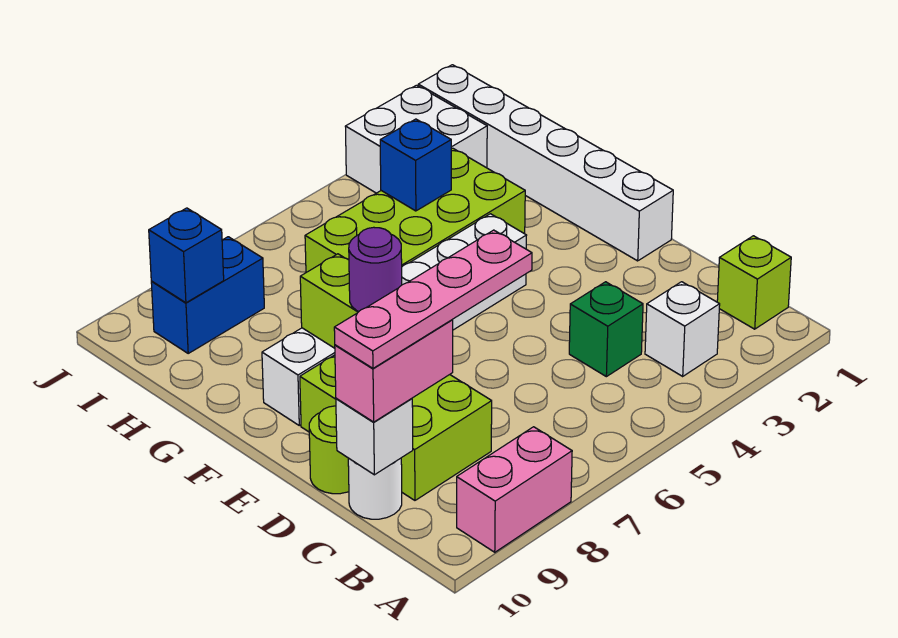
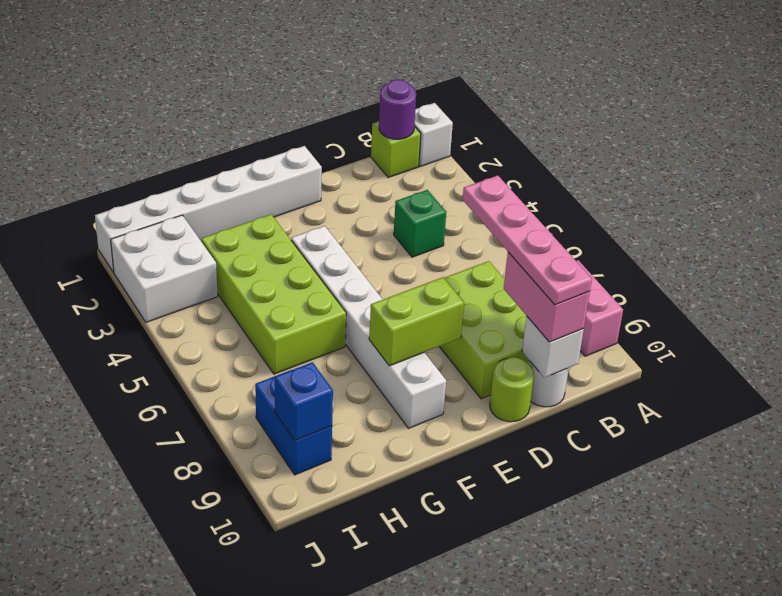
white 1x1 brick [645,282,720,376] -> white 1x1 brick moved to [414,103,453,166]
lime 2x3 brick [300,355,492,500] -> lime 2x3 brick turned to [439,261,529,399]
purple 1x1 round brick [349,227,402,312] -> purple 1x1 round brick moved to [379,79,416,139]
blue 1x1 brick [380,119,451,211] -> none

